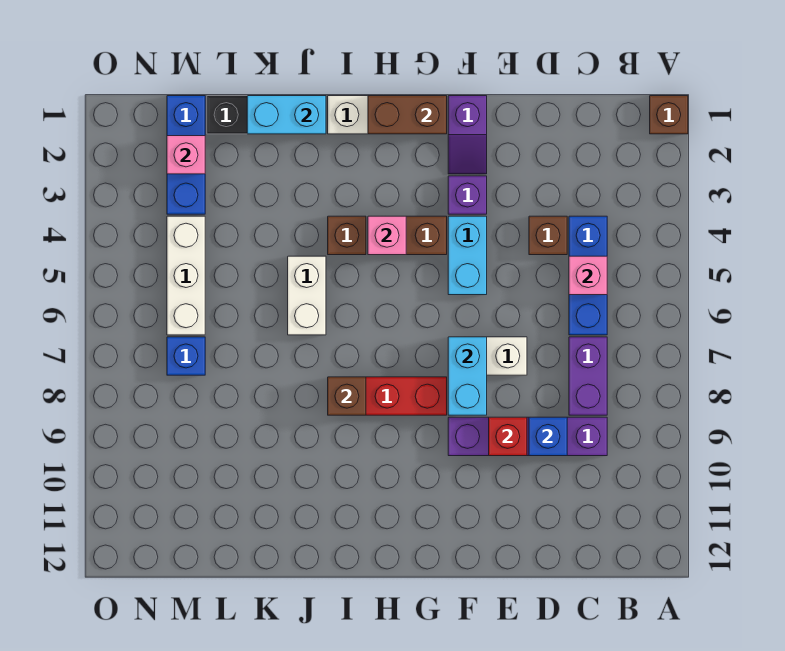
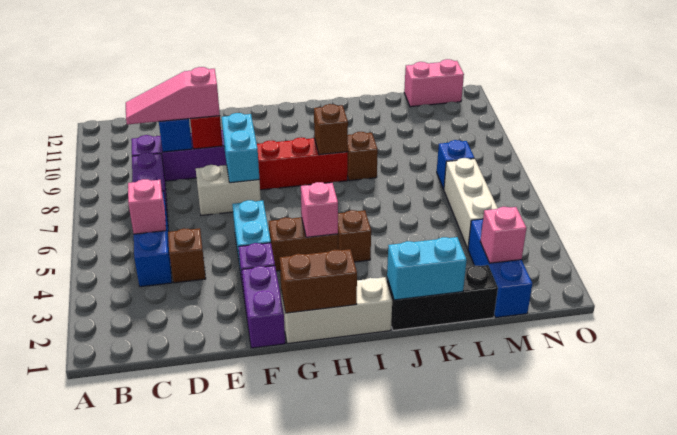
brown 1x1 brick [650,96,688,134] -> brown 1x1 brick moved to [347,132,378,181]
none -> pink 1x3 slope [126,67,220,124]
purple 1x2 slope [448,96,487,174] -> purple 1x2 brick [242,266,285,348]
white 1x2 brick [288,256,326,335] -> none
none -> pink 1x2 brick [404,59,464,107]

